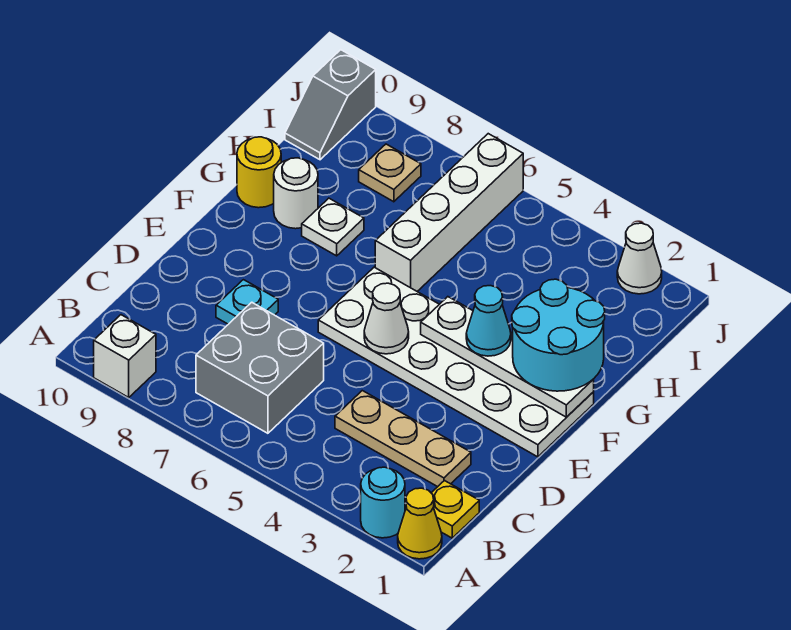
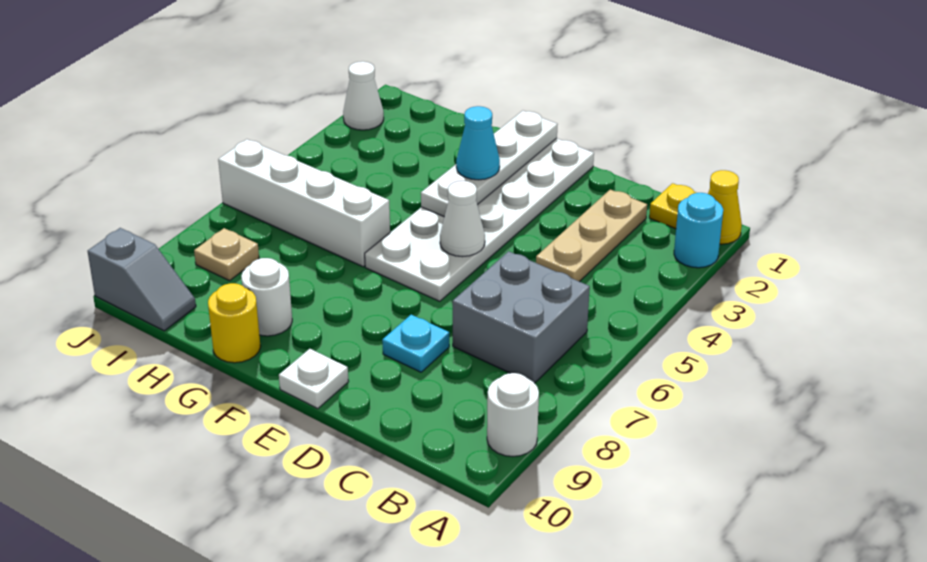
white 1x1 brick [94,315,156,397] -> white 1x1 round brick [487,373,539,456]
cyan 2x2 round brick [512,279,605,391] -> none
white 1x1 plate [302,198,364,256] -> white 1x1 plate moved to [279,349,349,409]

